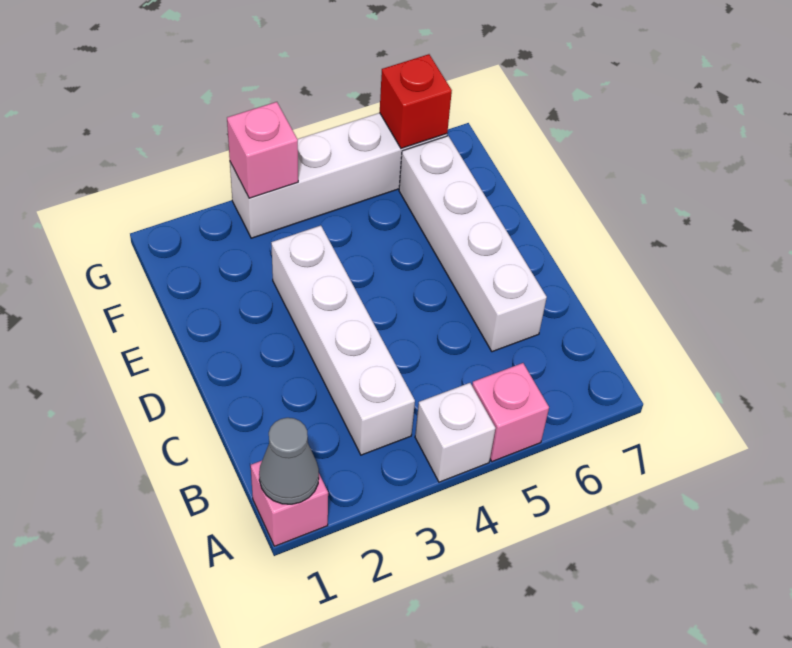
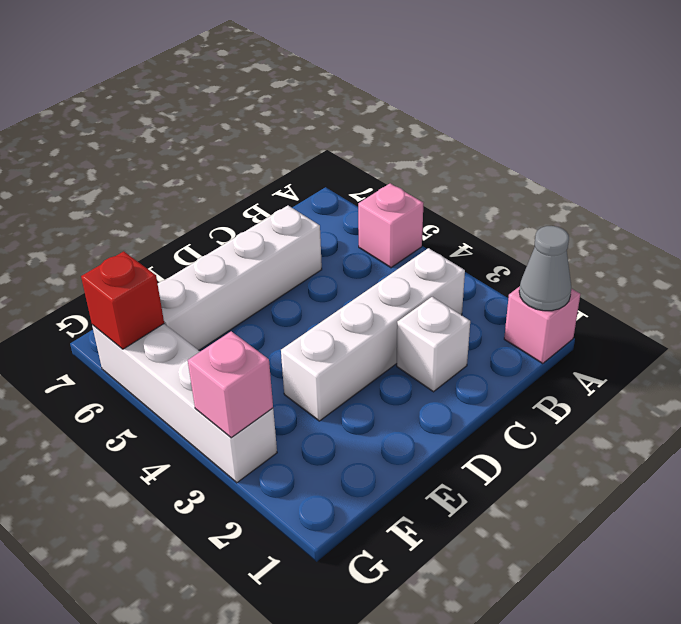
white 1x1 brick [415,383,496,482] -> white 1x1 brick moved to [397,297,470,392]

